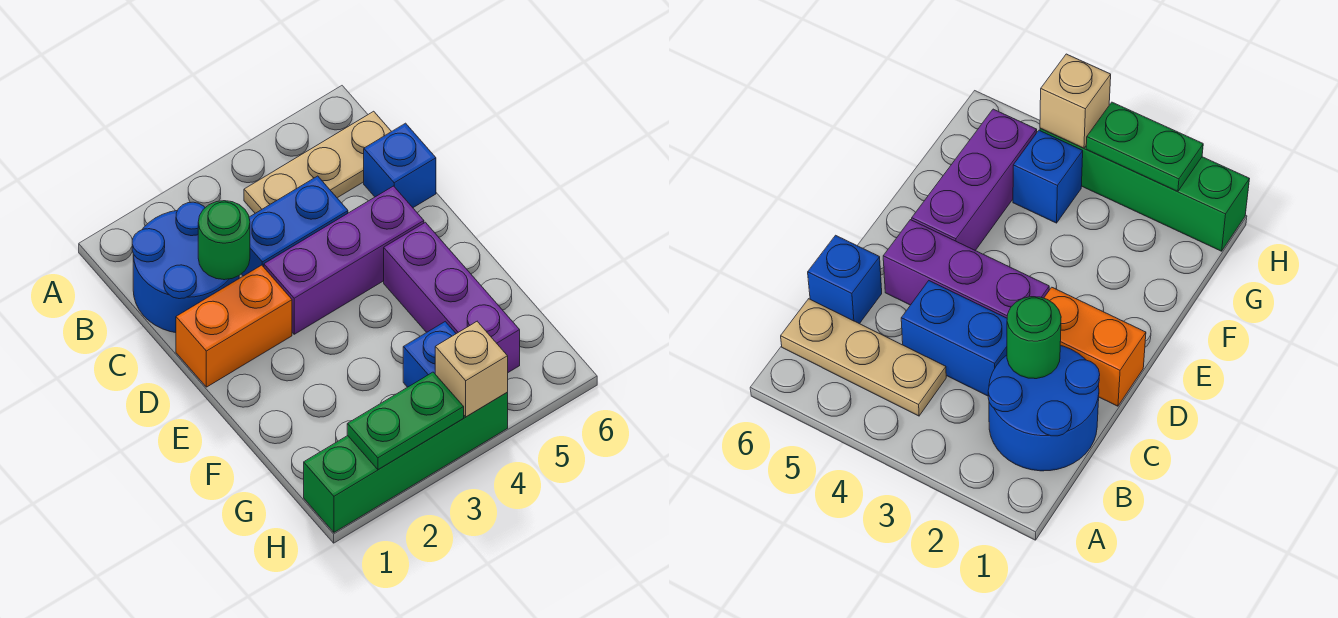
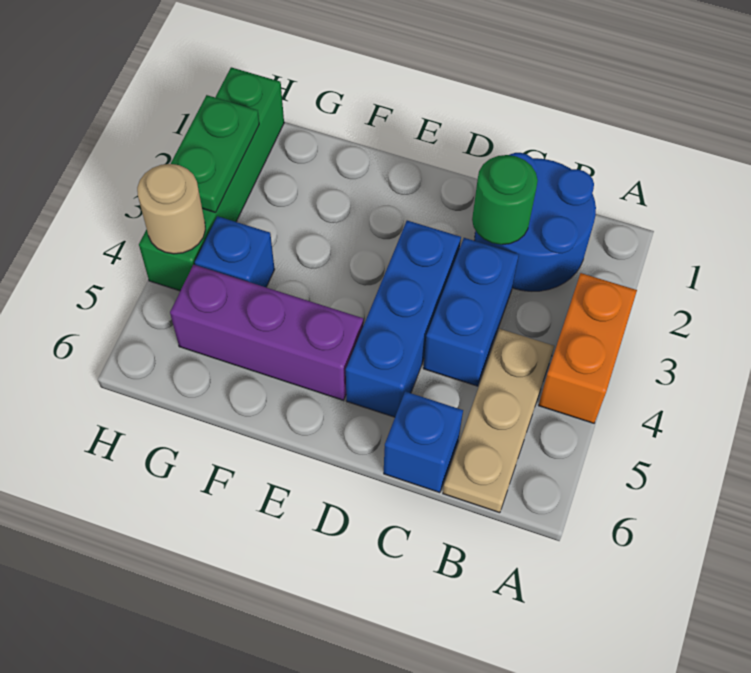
orange 1x2 brick [176,265,292,387] -> orange 1x2 brick moved to [539,273,637,423]
purple 1x3 brick [264,186,424,334] -> blue 1x3 brick [346,221,461,417]
tan 1x1 brick [435,322,508,417] -> tan 1x1 round brick [137,164,205,254]

